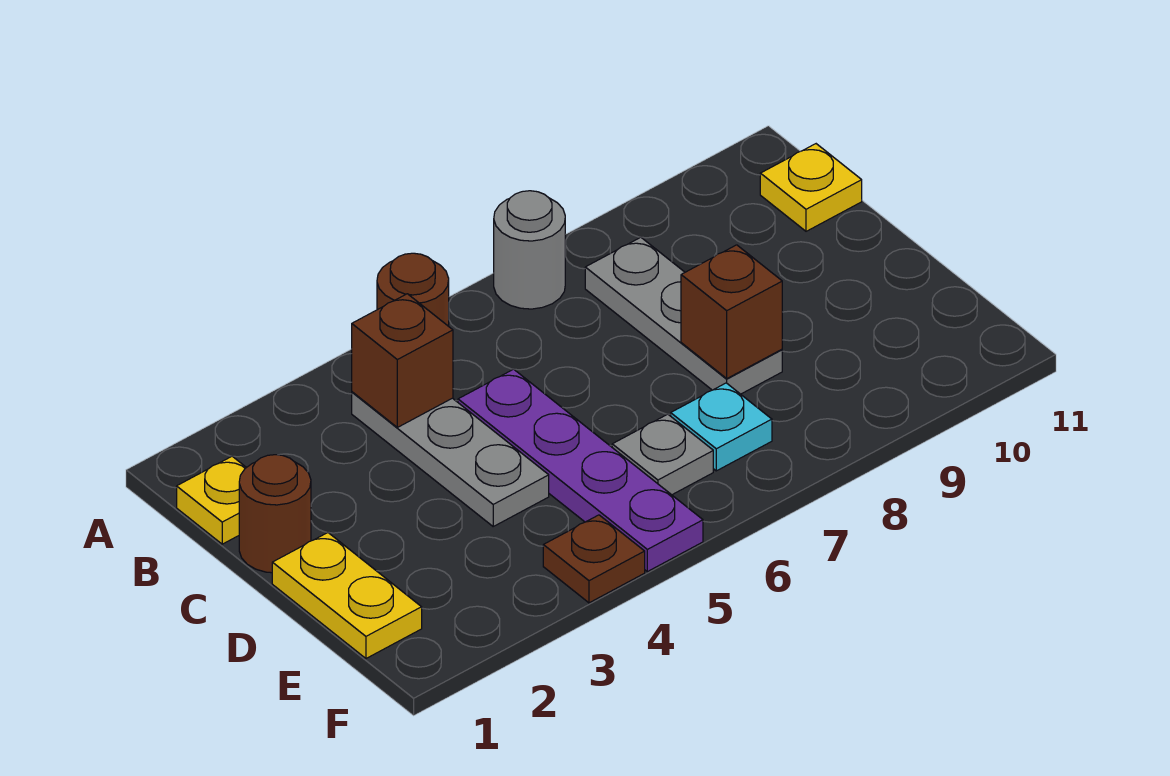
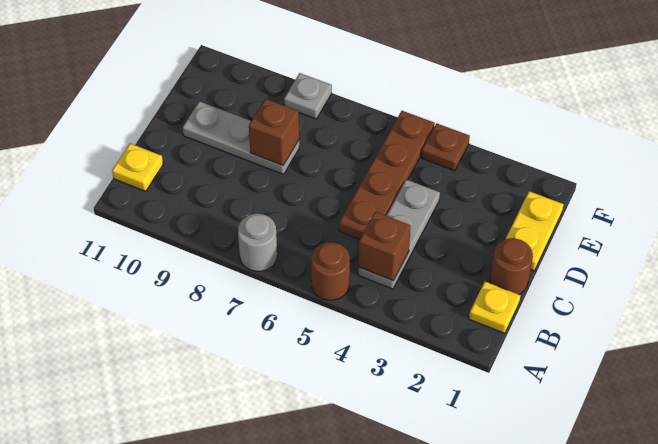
grey 1x3 plate [585,237,782,394] -> grey 1x3 plate turned to [183,101,299,174]
purple 1x4 plate [458,369,703,572] -> brown 1x4 plate [339,111,435,239]
grey 1x1 plate [612,414,713,495] -> grey 1x1 plate moved to [284,73,332,119]
cyan 1x1 plate [671,383,772,471] -> none

